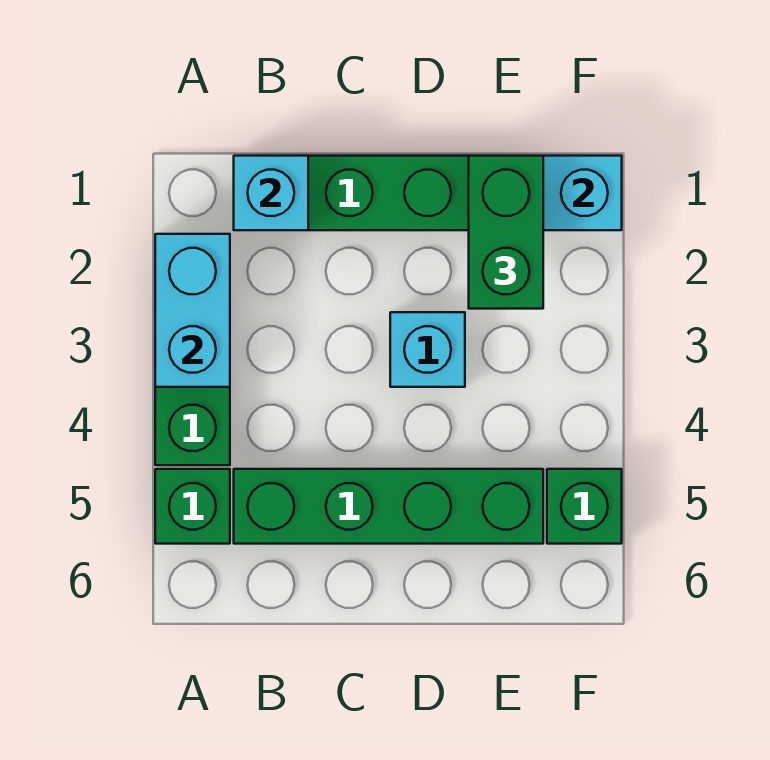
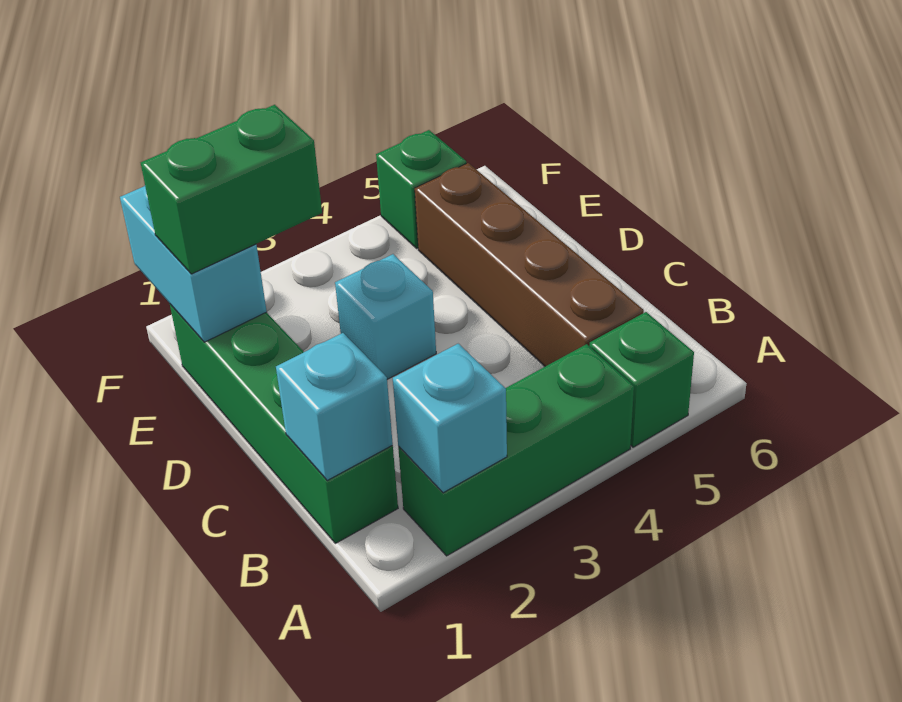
cyan 1x2 brick [155,234,230,387] -> cyan 1x1 brick [393,344,507,493]
green 1x4 brick [234,469,543,544] -> brown 1x4 brick [415,163,644,366]

